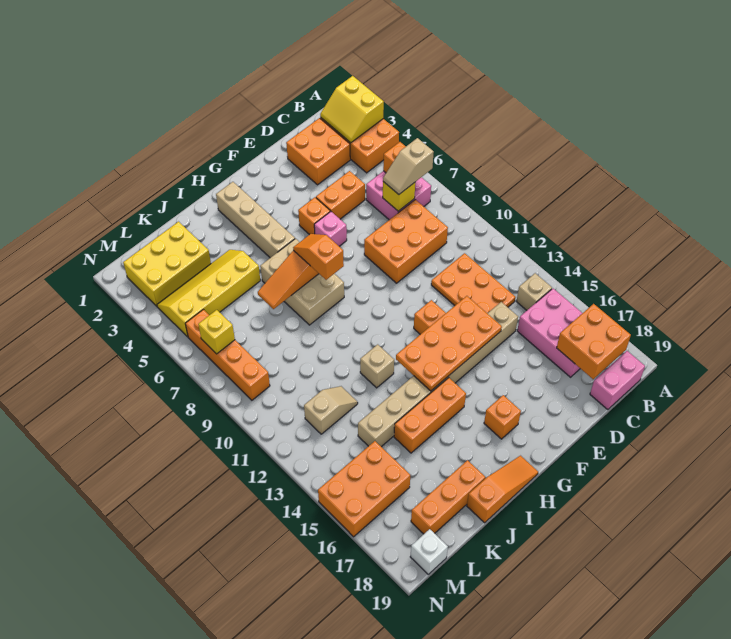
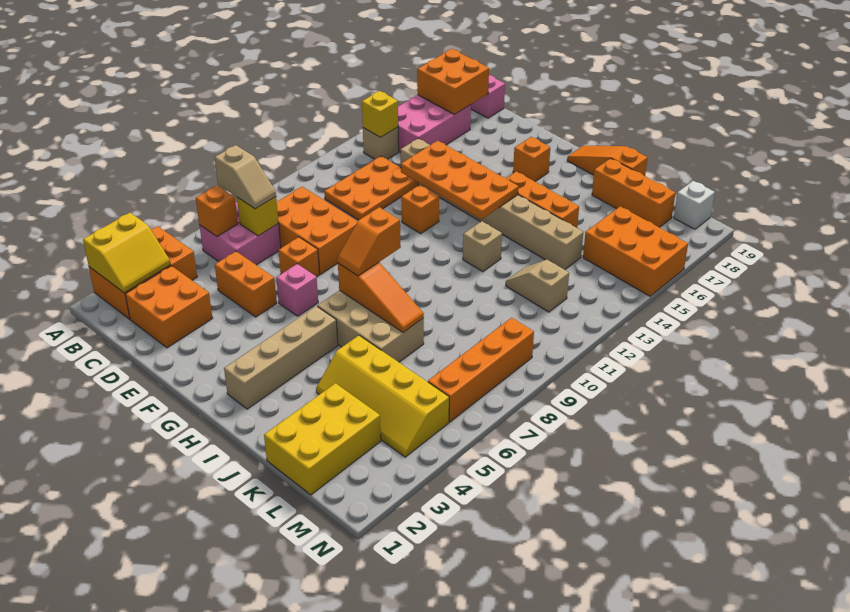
orange 1x1 brick [298,197,330,235] -> orange 1x1 brick moved to [279,237,320,277]
tan 2x3 brick [260,239,344,325] -> tan 2x3 brick turned to [317,290,424,362]
yellow 2x3 brick [123,222,211,306] -> yellow 2x3 brick turned to [264,383,381,495]
yellow 1x1 brick [198,310,235,354] -> yellow 1x1 brick moved to [362,91,398,137]

